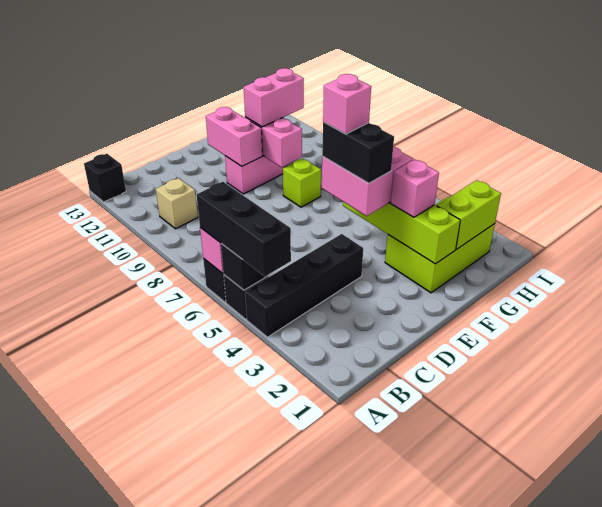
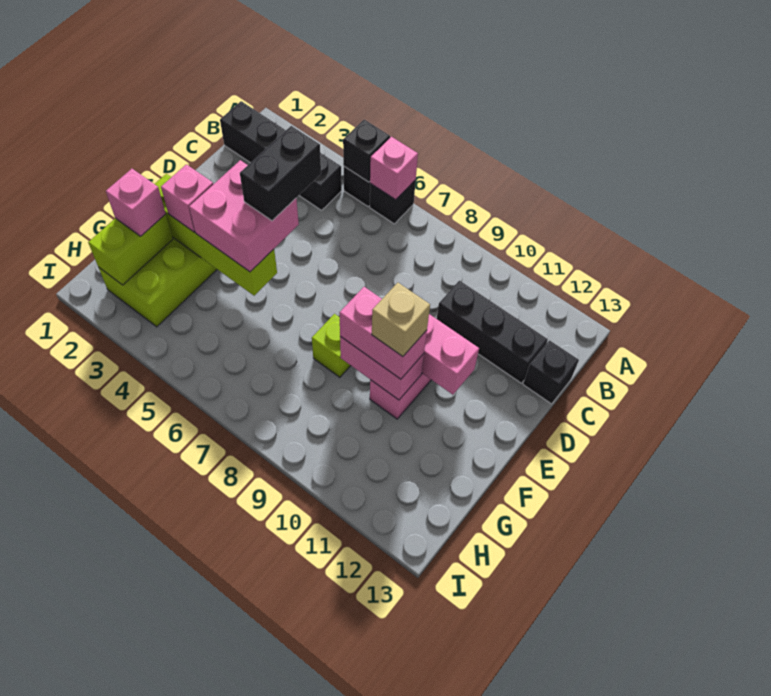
black 1x4 brick [245,234,363,337] -> black 1x4 brick turned to [220,101,342,210]
black 1x3 brick [197,182,291,276] -> black 1x3 brick moved to [437,281,548,383]
black 1x1 brick [84,154,126,202] -> black 1x1 brick moved to [523,340,579,404]
tan 1x1 brick [156,178,198,229] -> tan 1x1 brick moved to [372,283,430,357]
black 1x2 brick [322,122,394,183] -> black 1x2 brick turned to [240,126,321,221]
pink 1x1 brick [323,74,371,134] -> pink 1x1 brick moved to [106,169,166,236]
pink 1x2 brick [244,68,304,127] -> pink 1x2 brick turned to [339,287,427,379]

